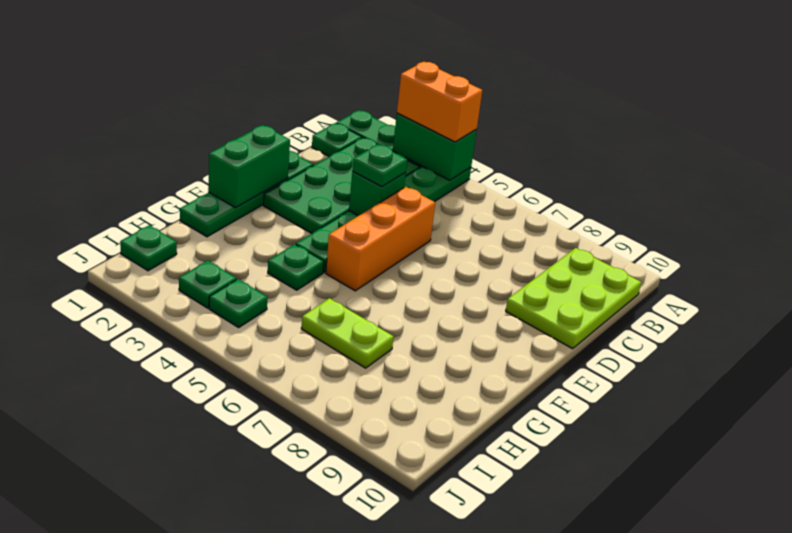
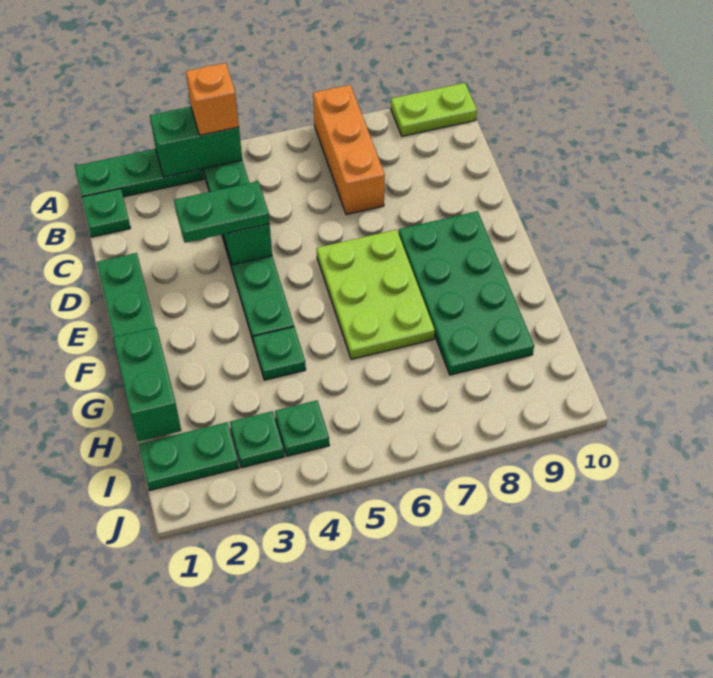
orange 1x2 brick [397,62,482,142] -> orange 1x1 brick [186,63,239,135]
green 2x4 plate [264,137,419,234] -> green 2x4 plate moved to [399,211,534,375]
lime 2x3 plate [506,248,641,349] -> lime 2x3 plate moved to [317,230,435,359]
green 1x1 plate [352,144,407,187] -> green 1x2 plate [174,181,270,243]
orange 1x3 brick [326,187,435,291] -> orange 1x3 brick moved to [313,85,385,215]
green 1x2 brick [208,125,290,208] -> green 1x2 brick moved to [113,327,181,441]
lime 1x2 plate [301,298,394,368] -> lime 1x2 plate moved to [391,83,477,136]
green 1x1 plate [120,225,177,271] -> green 1x2 plate [138,422,239,491]

